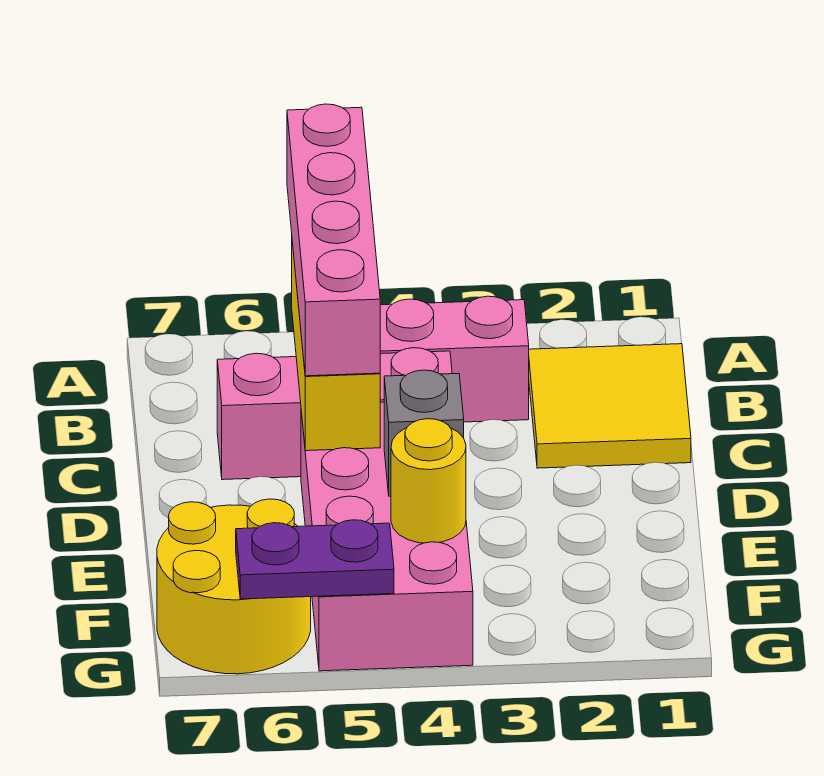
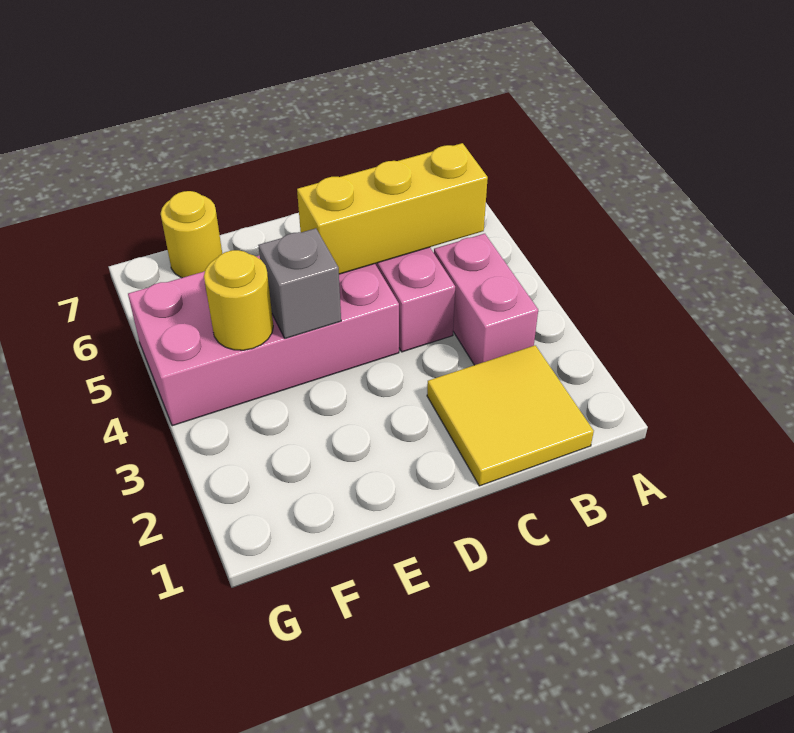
pink 1x4 brick [287,104,380,376] -> none
yellow 2x2 round brick [157,499,311,674] -> yellow 1x1 round brick [161,191,222,278]
purple 1x2 plate [236,520,394,599] -> none

